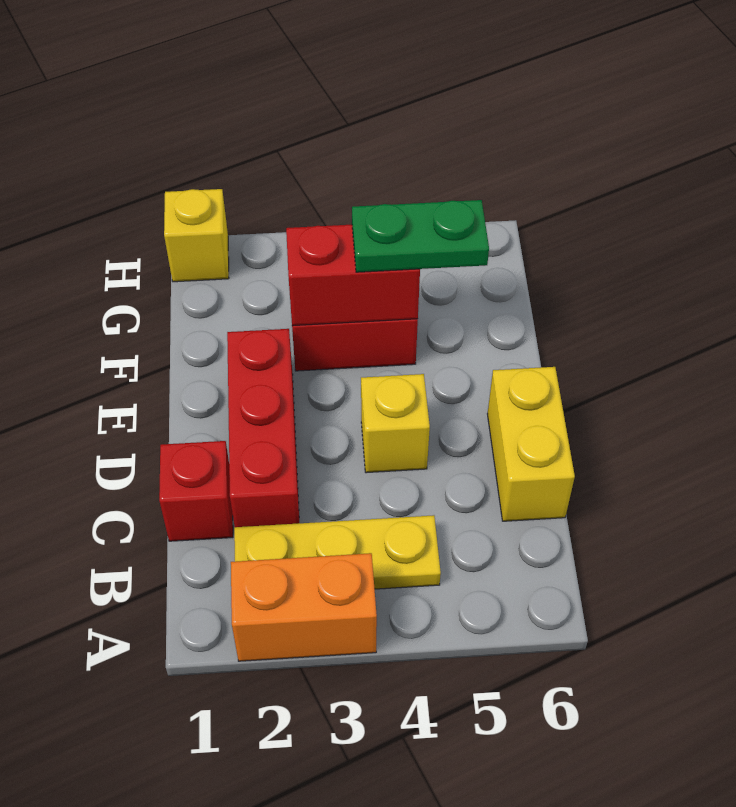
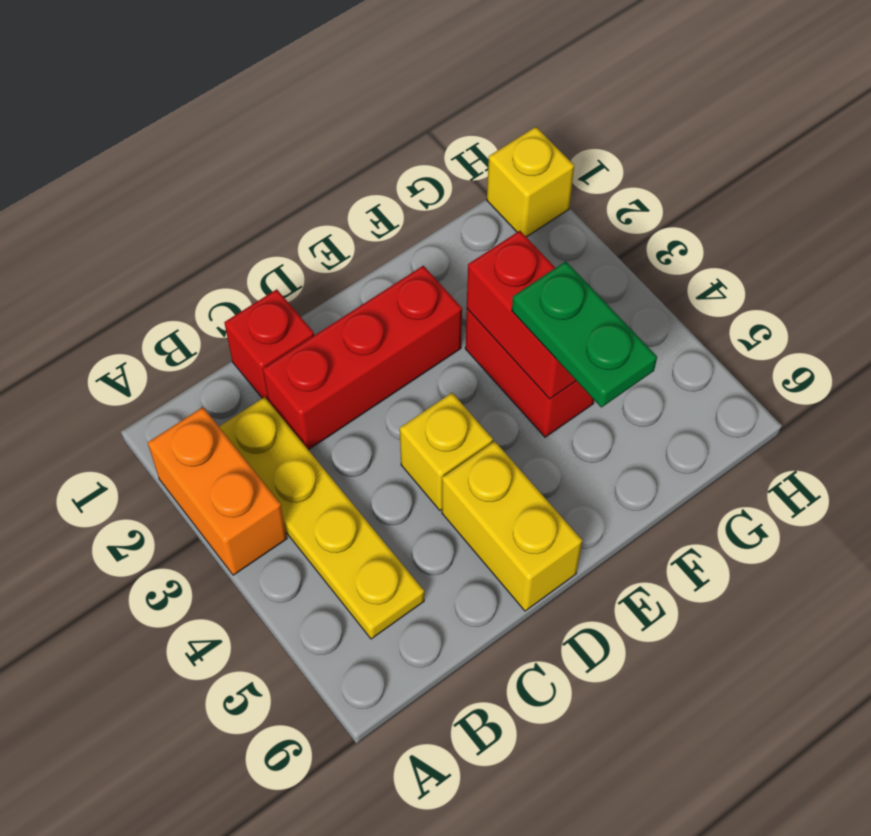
yellow 1x3 plate [234,515,441,589] -> yellow 1x4 plate [219,397,424,639]
yellow 1x2 brick [488,367,575,521] -> yellow 1x2 brick turned to [442,441,582,611]

